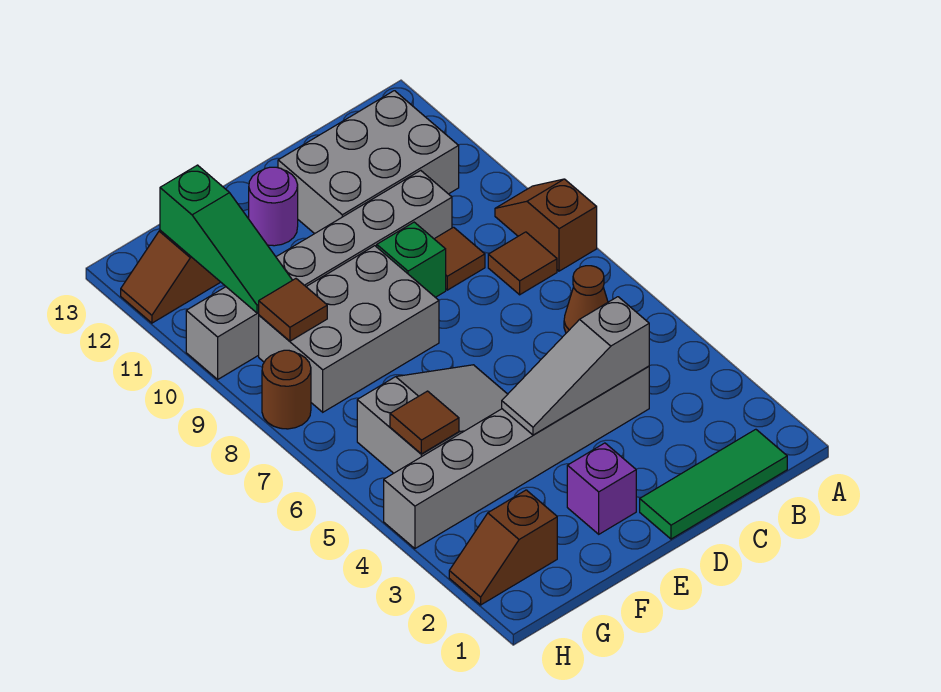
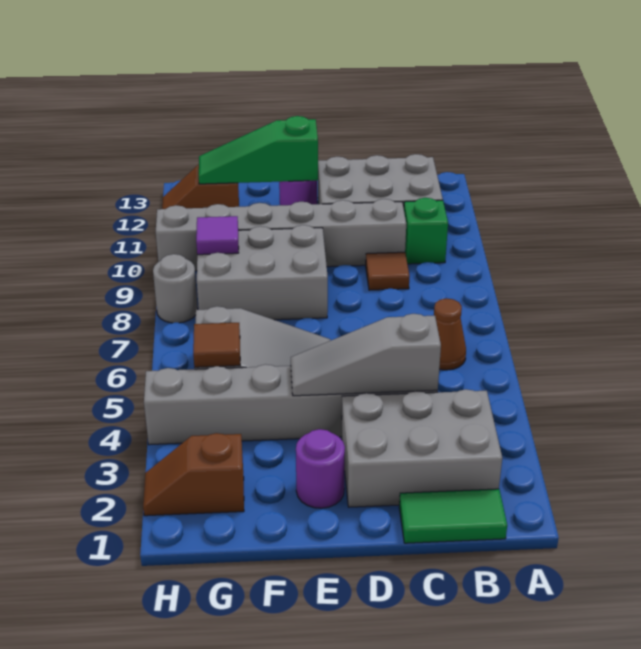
brown 1x2 slope [495,179,597,271] -> none
green 1x3 tile [640,429,787,539] -> green 1x2 tile [399,489,507,543]
none -> grey 2x3 brick [342,389,502,507]
brown 1x1 tile [488,232,557,295] -> none
green 1x1 brick [377,222,446,297] -> green 1x1 brick moved to [404,198,448,264]
purple 1x1 brick [567,443,636,534] -> purple 1x1 round brick [296,429,345,508]
brown 1x1 tile [258,279,327,341] -> purple 1x1 tile [196,216,239,255]
green 1x3 slope [160,165,292,313] -> green 1x3 slope turned to [199,116,318,184]
brown 1x1 round brick [262,350,311,429] -> grey 1x1 round brick [153,254,198,323]

